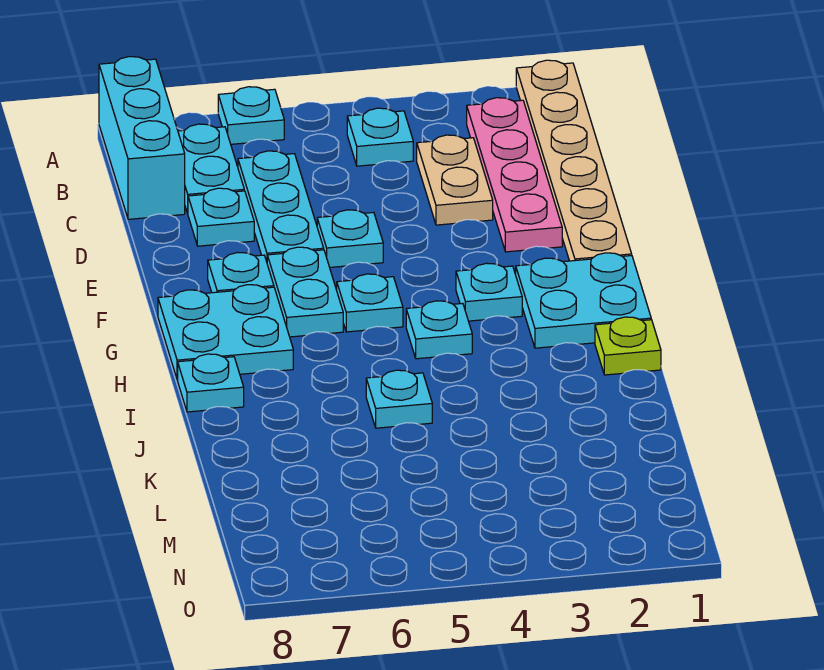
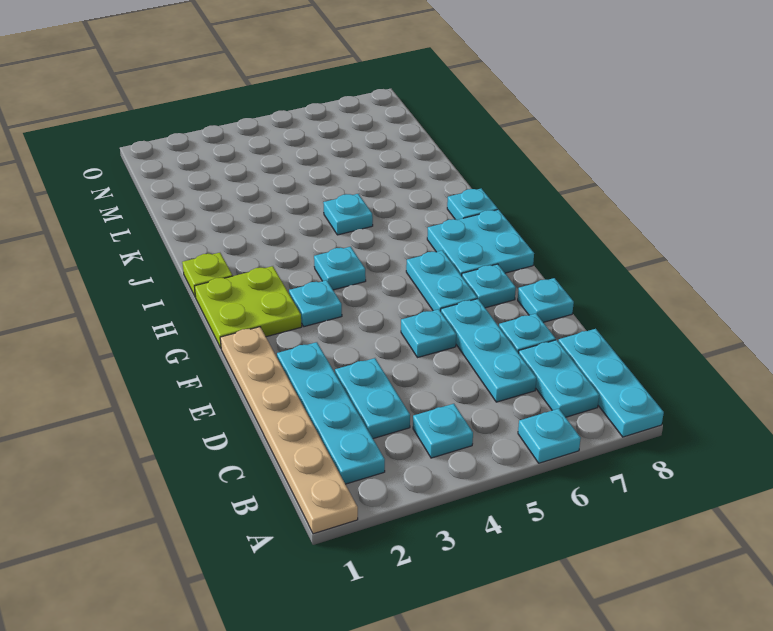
cyan 1x3 brick [99,57,185,219] -> cyan 1x3 plate [558,329,664,437]
pink 1x4 plate [467,98,562,252] -> cyan 1x4 plate [277,342,385,484]
tan 1x2 plate [417,135,493,225] -> cyan 1x2 plate [335,358,410,439]
cyan 2x2 plate [516,253,651,348] -> lime 2x2 plate [194,266,302,348]
cyan 1x1 plate [337,274,403,332] -> cyan 1x1 plate moved to [518,278,574,322]

